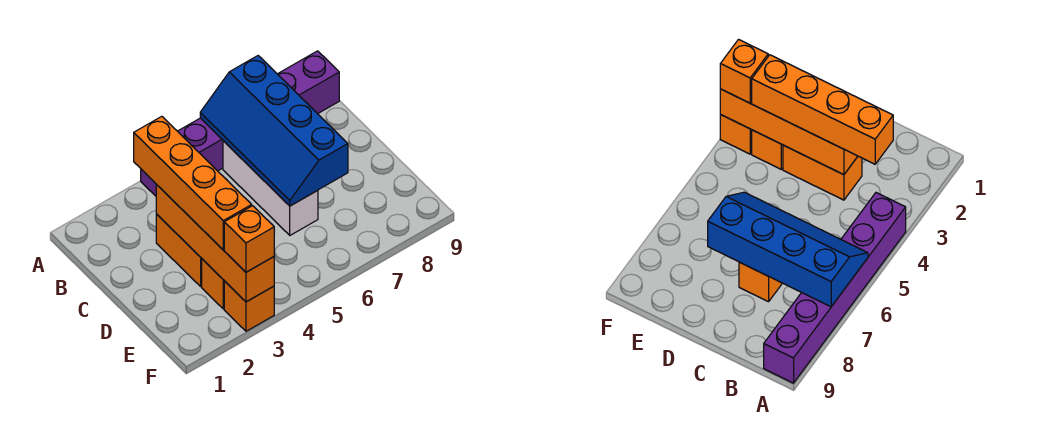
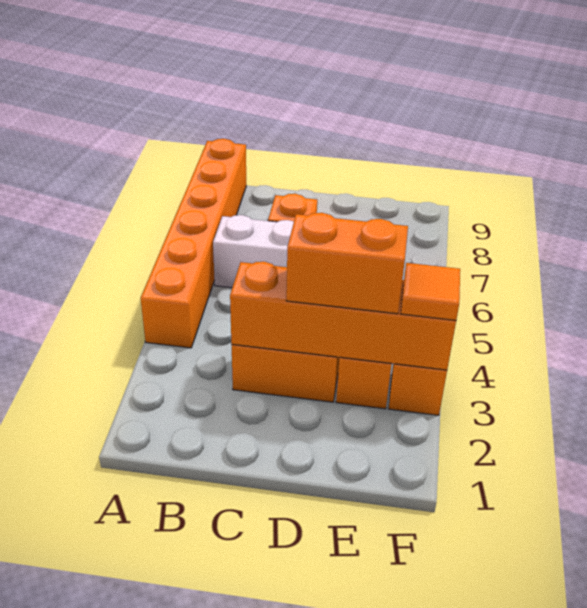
purple 1x6 brick [141,51,339,196] -> orange 1x6 brick [141,139,246,348]
blue 2x4 slope [200,56,348,206] -> none
orange 1x4 brick [134,116,252,250] -> orange 1x2 brick [286,213,408,314]
orange 1x1 brick [224,206,274,272] -> orange 1x1 tile [401,263,460,320]

